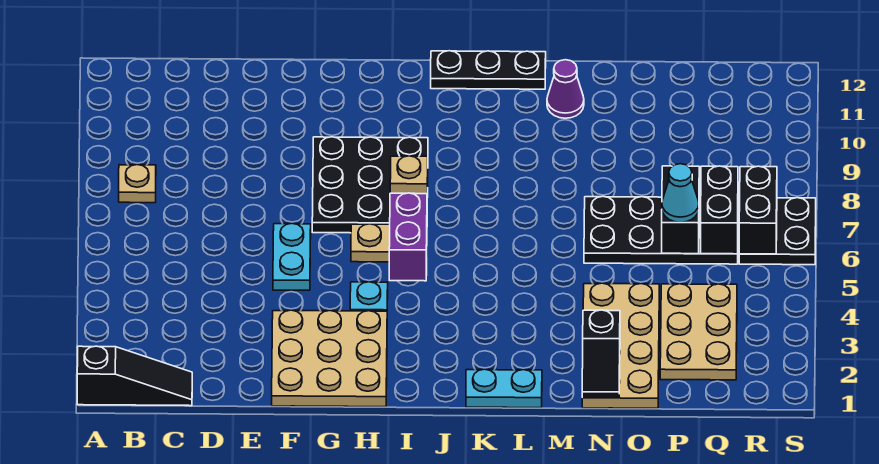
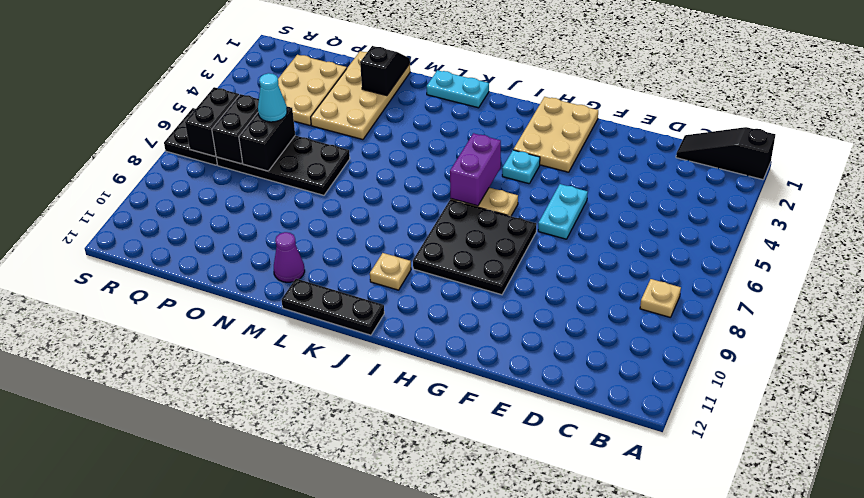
tan 3x3 plate [272,310,387,407] -> tan 2x3 plate [513,97,598,172]
tan 1x1 plate [390,156,428,194] -> tan 1x1 plate moved to [370,253,411,290]

